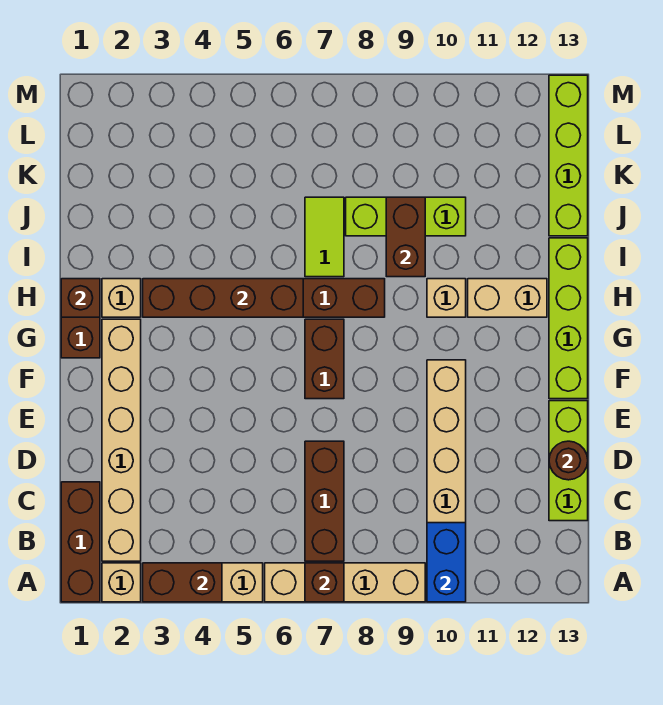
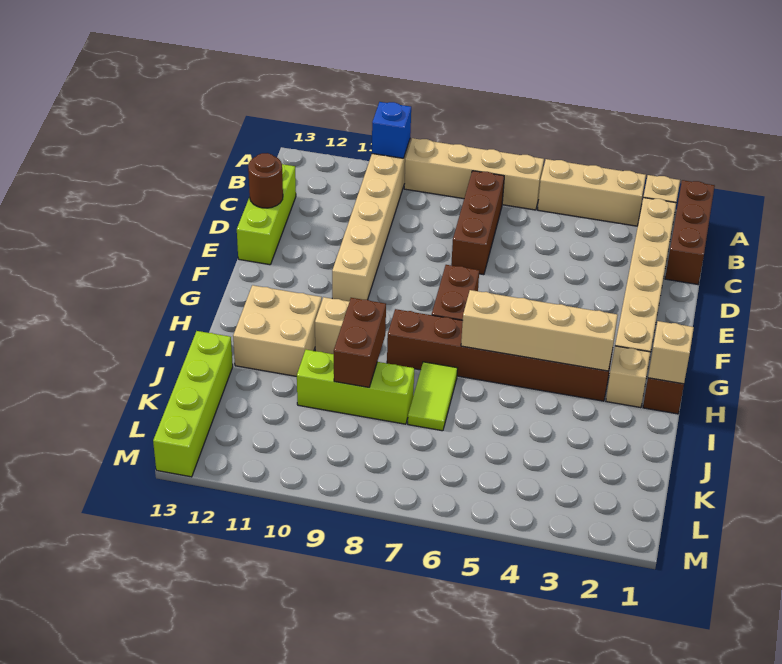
brown 1x2 brick [143,563,222,602] -> none
brown 1x1 brick [305,563,344,602] -> none
blue 1x2 brick [427,523,466,602] -> blue 1x1 brick [372,102,411,158]
lime 1x4 brick [549,238,588,399] -> none
brown 1x1 brick [61,279,100,317] -> tan 1x1 brick [648,321,694,384]
brown 1x4 brick [143,279,303,317] -> tan 1x4 brick [461,290,618,371]
tan 1x2 brick [468,279,547,317] -> tan 2x2 brick [233,285,322,376]

